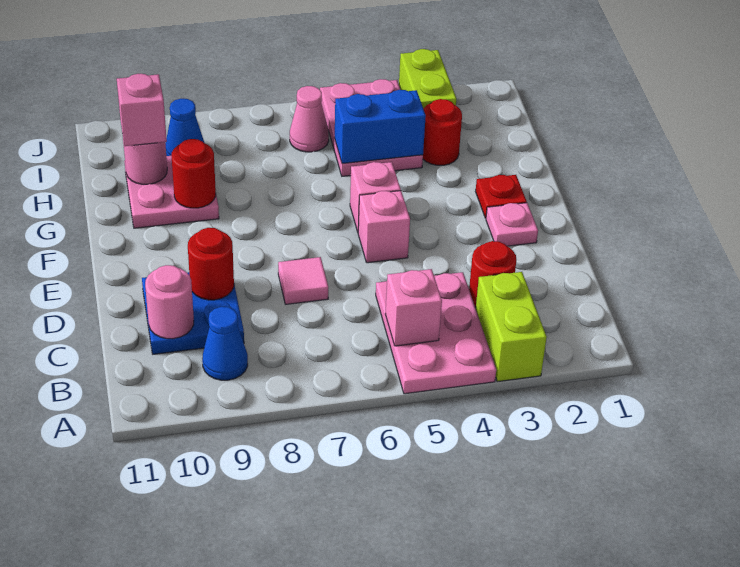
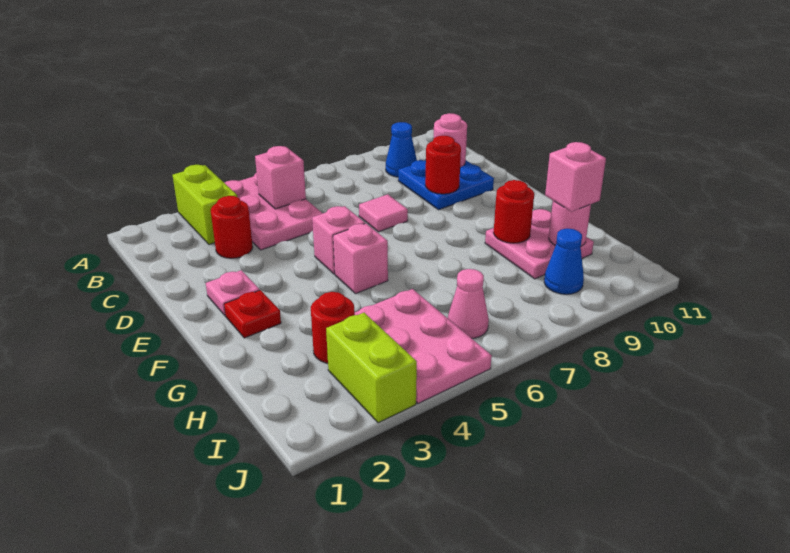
blue 1x2 brick [335,90,426,164] -> none

